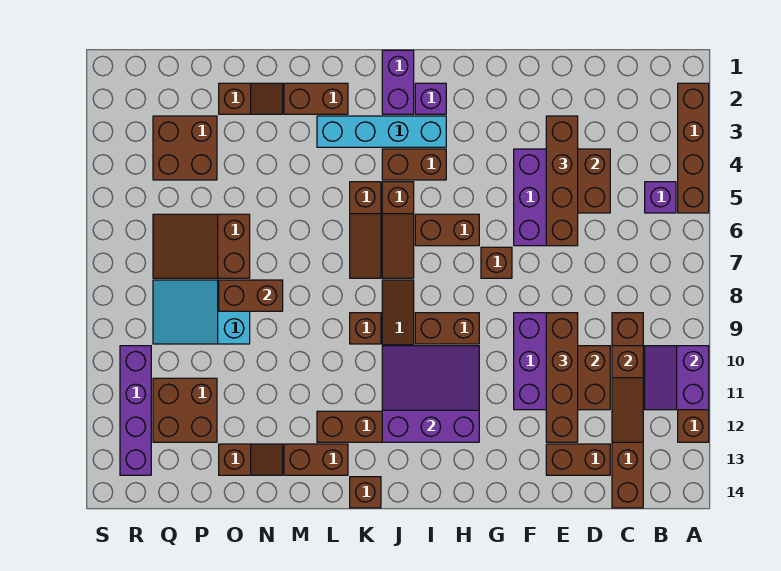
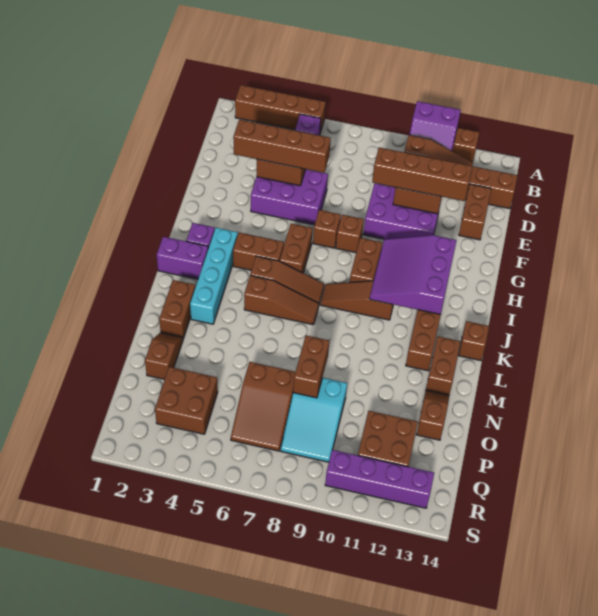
brown 1x2 brick [382,149,446,180] -> brown 1x2 brick turned to [233,232,284,270]
brown 1x1 brick [350,313,381,344] -> brown 1x1 brick moved to [336,215,364,253]

